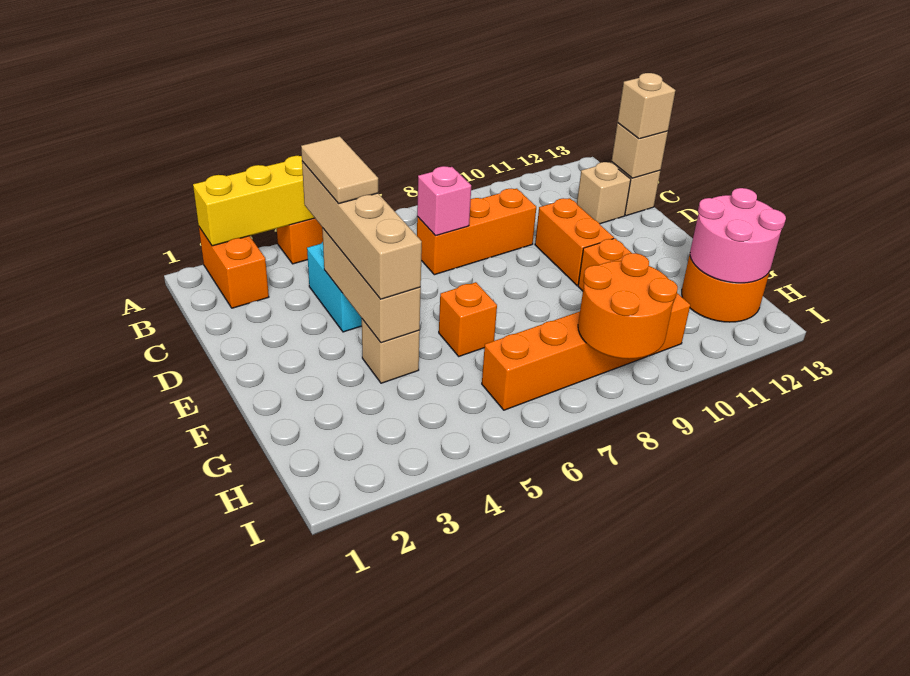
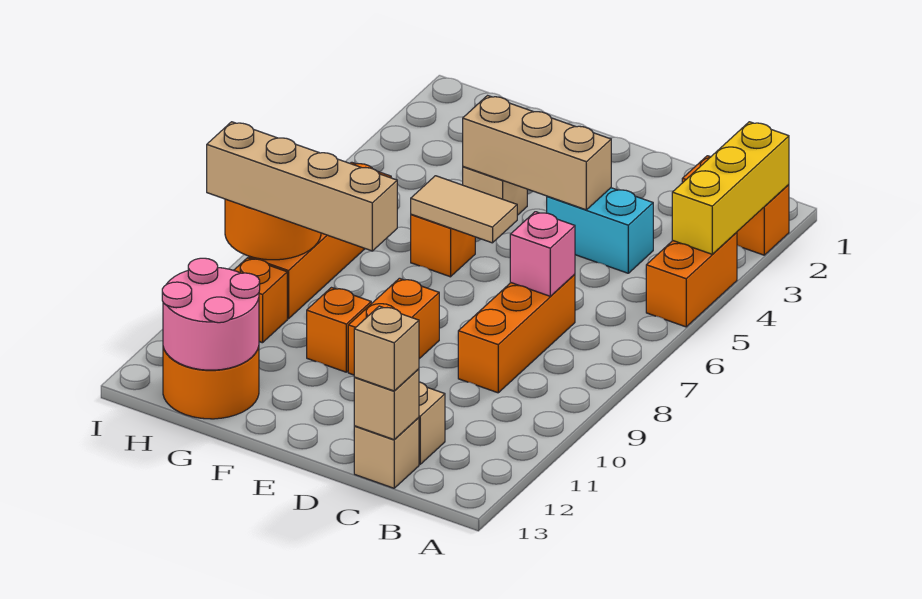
tan 1x4 brick [302,161,422,299] -> tan 1x4 brick moved to [207,122,397,251]
tan 1x2 tile [301,136,378,204] -> tan 1x2 tile moved to [411,176,517,243]
orange 1x2 brick [535,198,614,285] -> orange 1x2 brick turned to [348,278,439,375]

